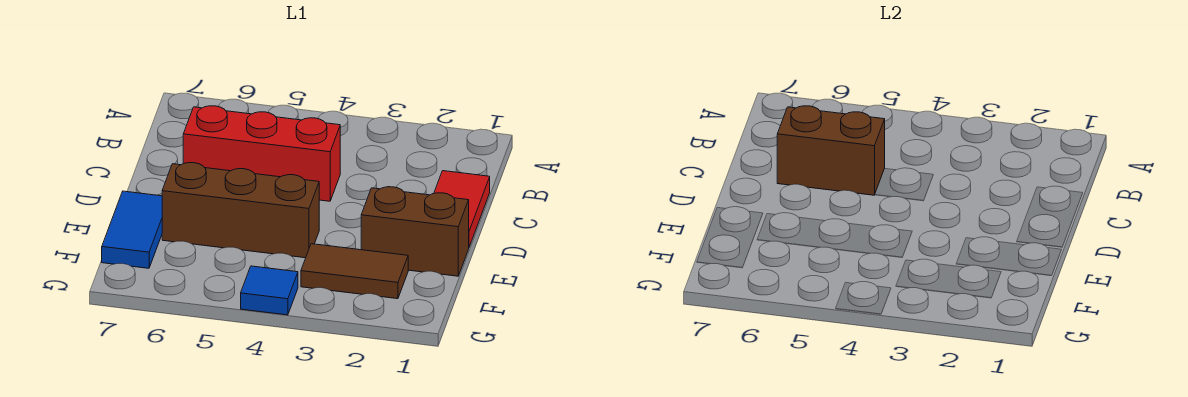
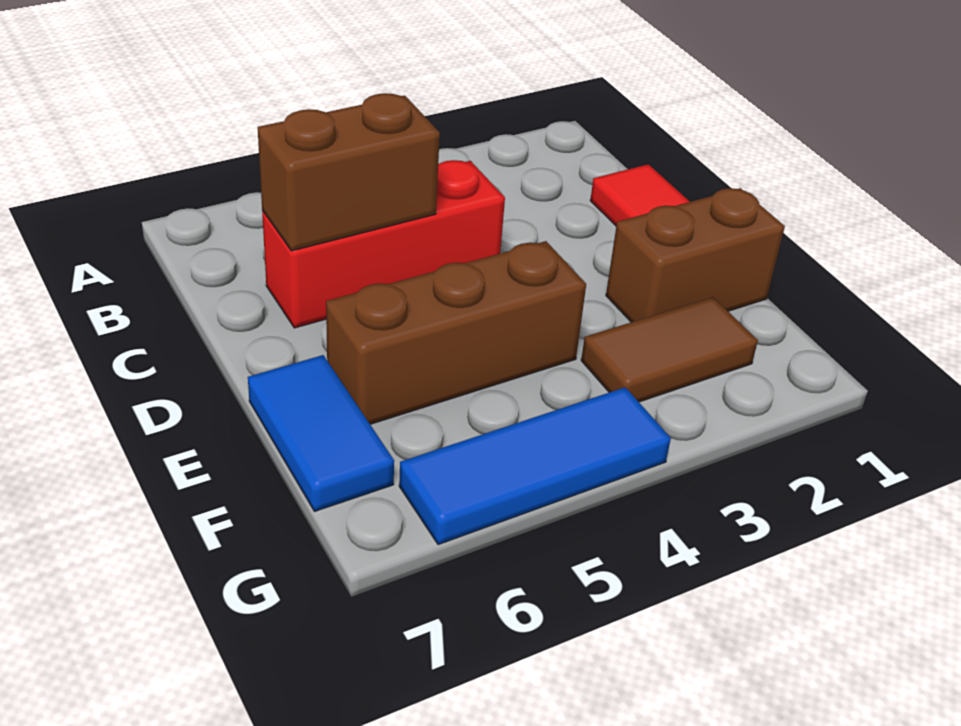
blue 1x1 tile [241,266,298,315] -> blue 1x3 tile [399,387,671,545]

